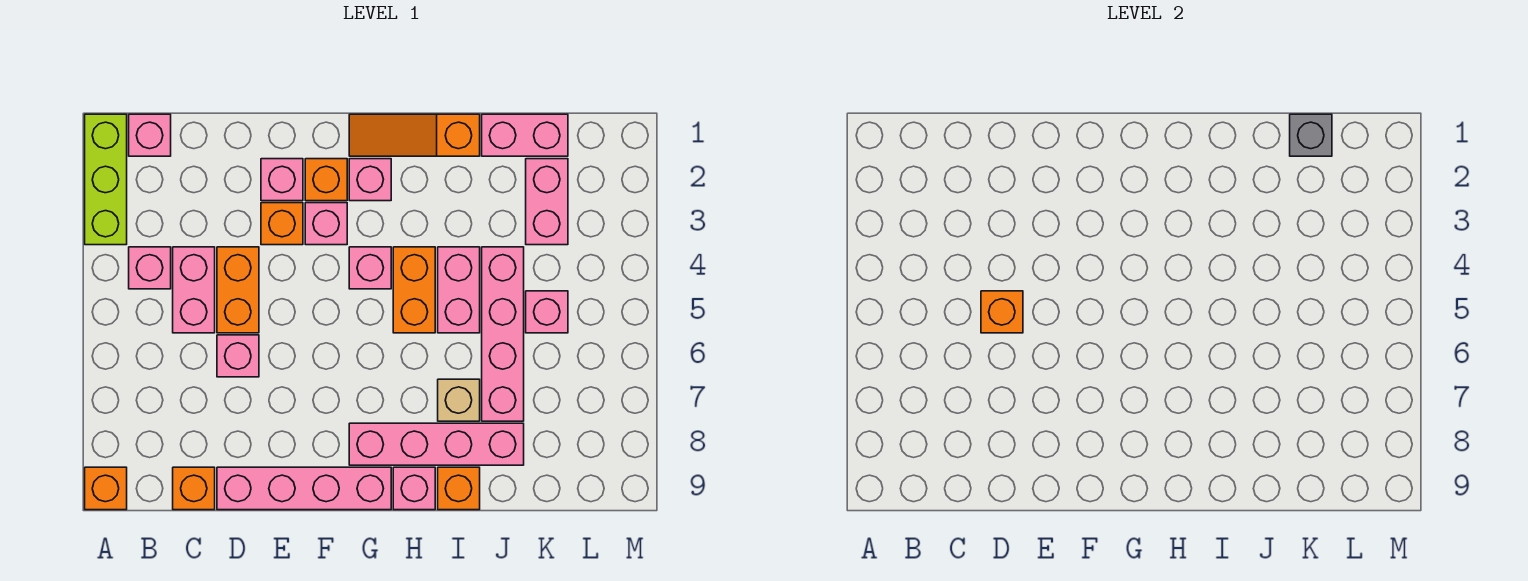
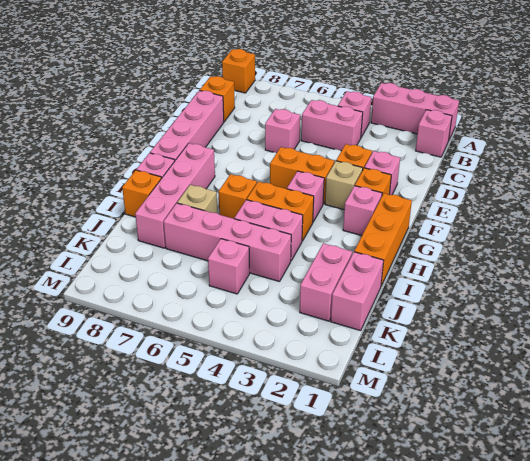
lime 1x3 brick [85,114,127,245] -> pink 1x3 brick [371,83,459,140]
orange 1x2 brick [217,247,259,333] -> orange 1x2 brick moved to [270,147,334,204]
orange 1x1 brick [981,291,1023,333] -> orange 1x1 brick moved to [219,174,257,219]
pink 1x1 brick [305,203,347,245] -> tan 1x1 brick [325,161,363,210]
orange 1x3 slope [349,114,480,156] -> orange 1x3 brick [354,193,412,286]
grey 1x1 brick [1290,114,1332,156] -> none
pink 1x2 brick [526,159,568,245] -> pink 1x2 brick turned to [300,243,352,321]

